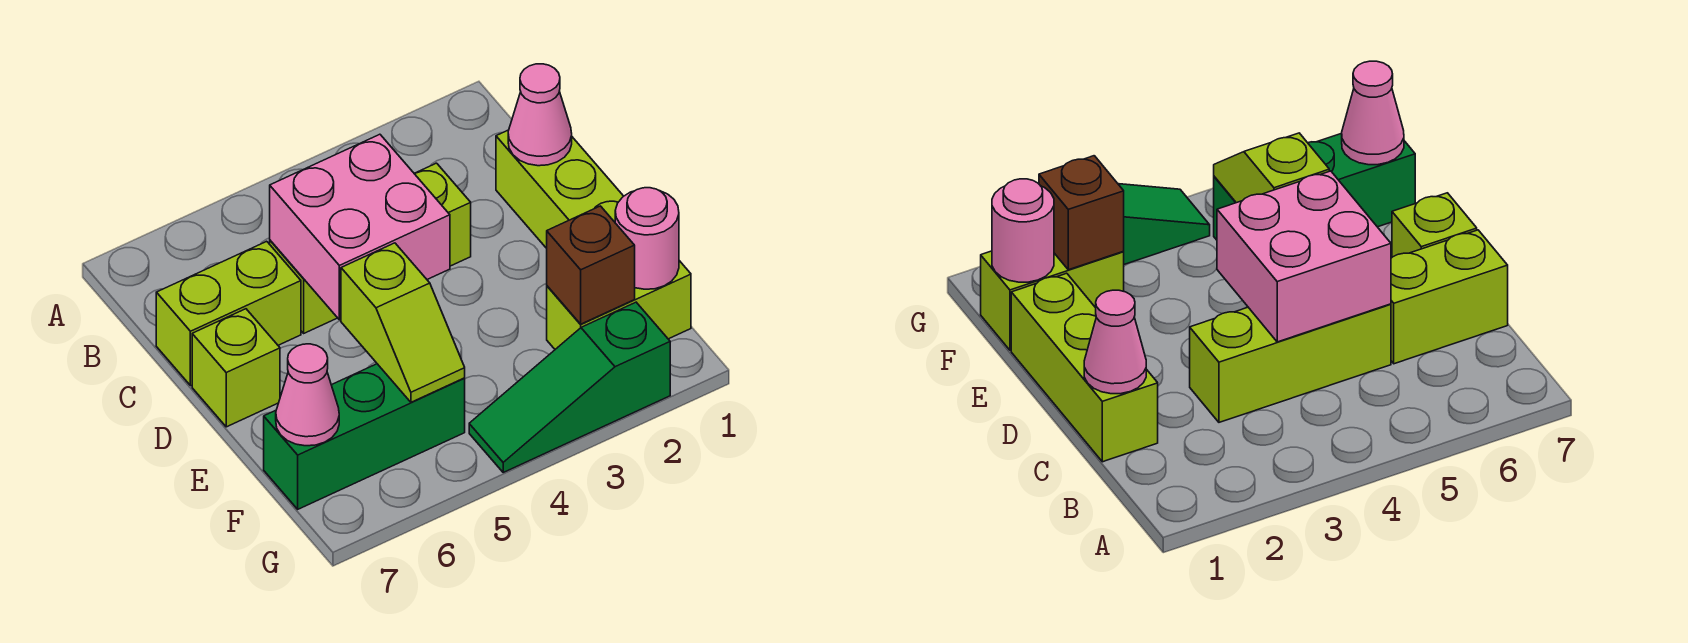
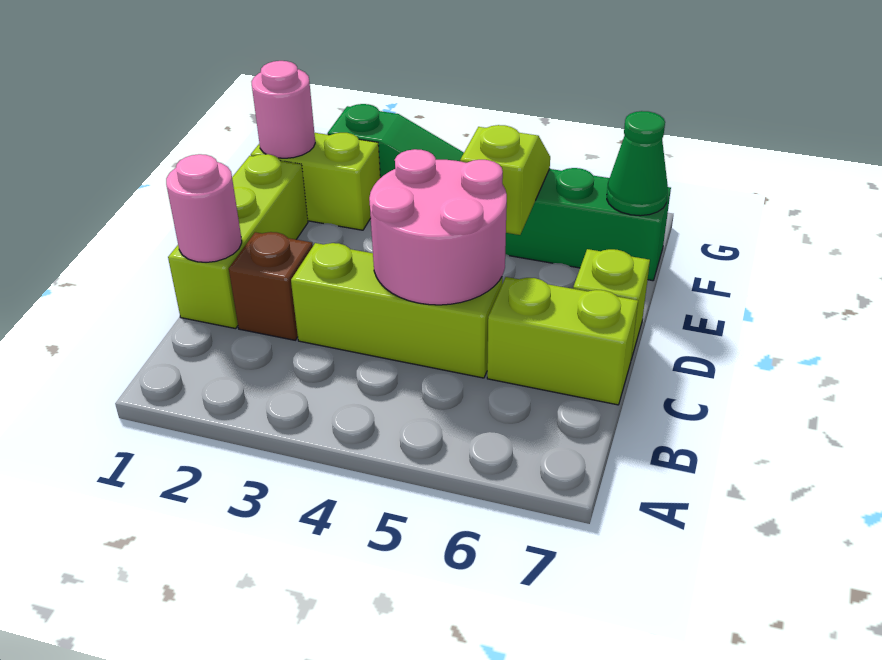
pink 1x1 cone [508,64,572,166] -> pink 1x1 round brick [166,154,242,262]
pink 2x2 brick [270,134,450,320] -> pink 2x2 round brick [369,149,507,305]
brown 1x1 brick [547,206,635,324] -> brown 1x1 brick moved to [229,232,313,340]
pink 1x1 cone [276,344,339,446] -> green 1x1 cone [607,111,668,216]

